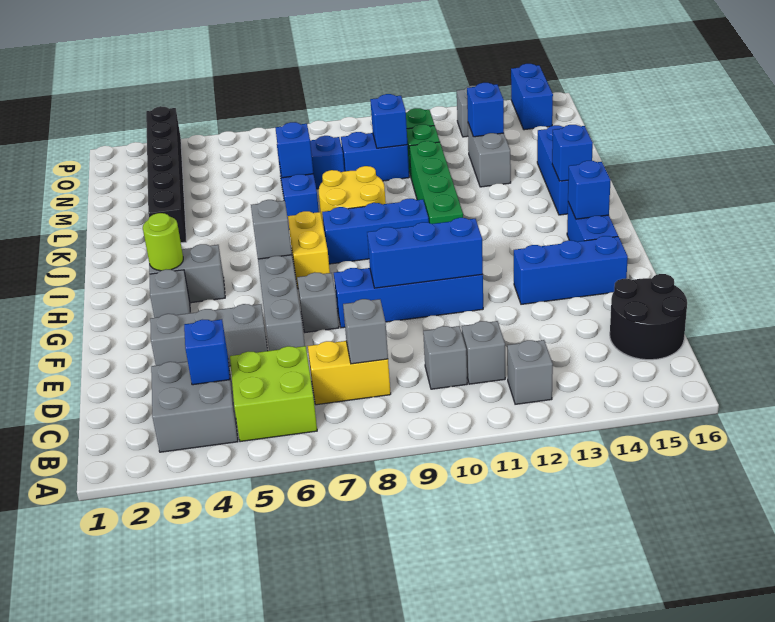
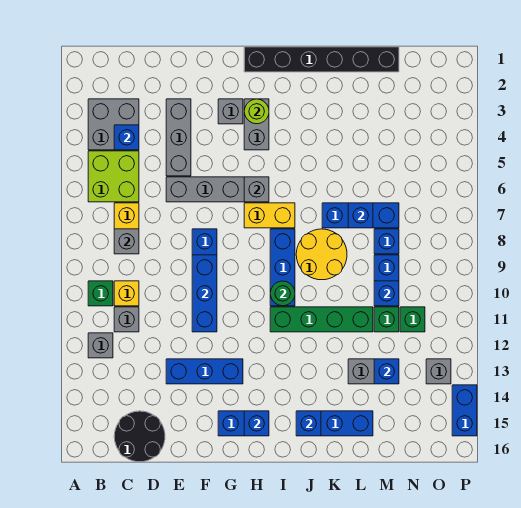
none -> green 1x1 brick [88,281,113,306]
grey 1x1 brick [423,326,467,389] -> yellow 1x1 brick [114,281,139,306]
grey 1x1 brick [297,272,339,332] -> none
blue 1x3 brick [514,236,628,304] -> blue 1x3 brick turned to [166,359,243,384]
none -> green 1x1 round brick [270,281,295,306]
black 1x6 brick [146,106,187,243] -> black 1x6 brick moved to [244,47,399,72]
blue 1x2 brick [511,64,553,130] -> blue 1x2 brick turned to [452,385,477,436]

